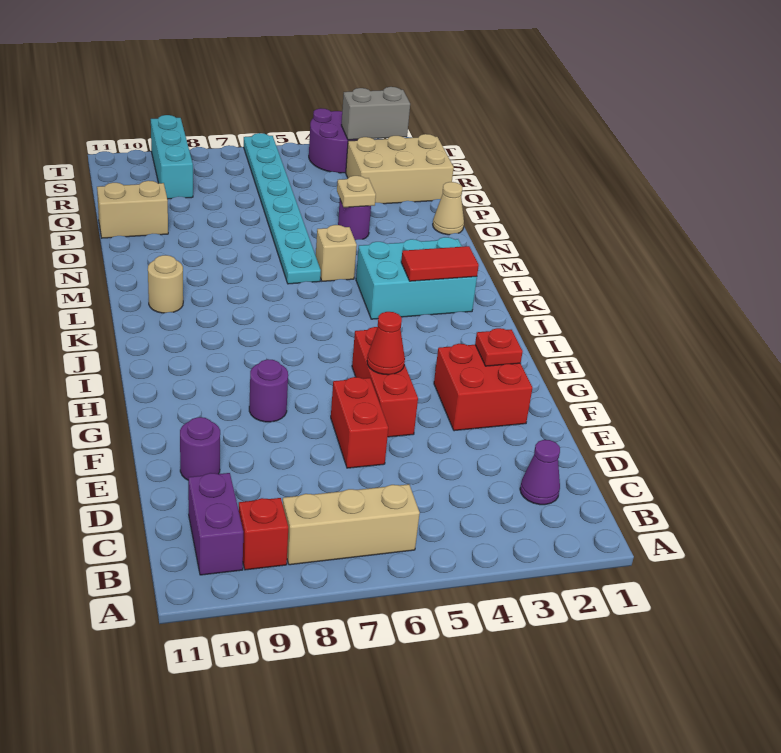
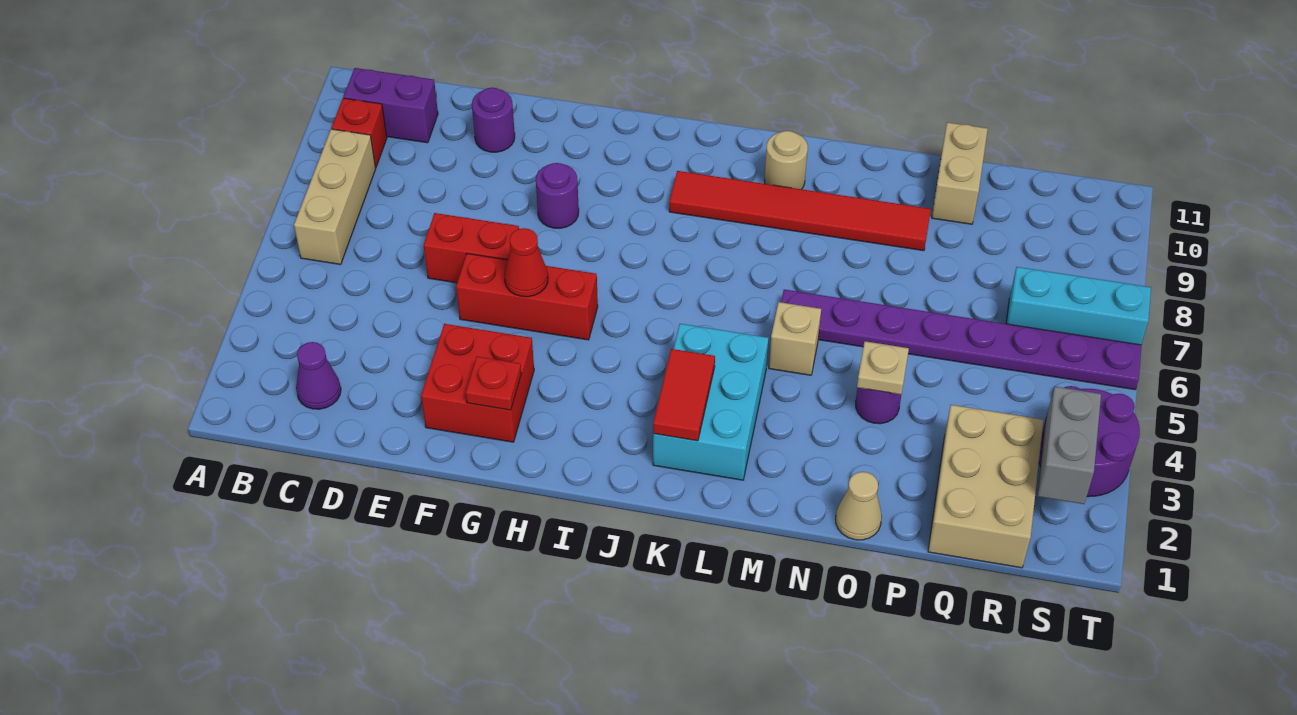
none -> red 1x6 tile [669,171,931,251]
cyan 1x8 plate [244,133,321,284] -> purple 1x8 plate [781,290,1142,390]
cyan 1x3 brick [151,115,193,199] -> cyan 1x3 brick moved to [1006,267,1151,345]

